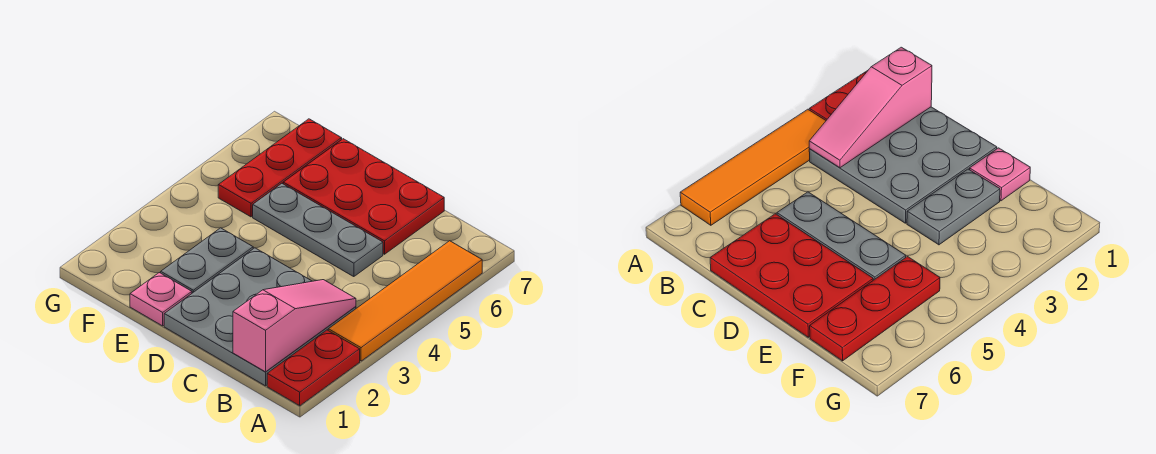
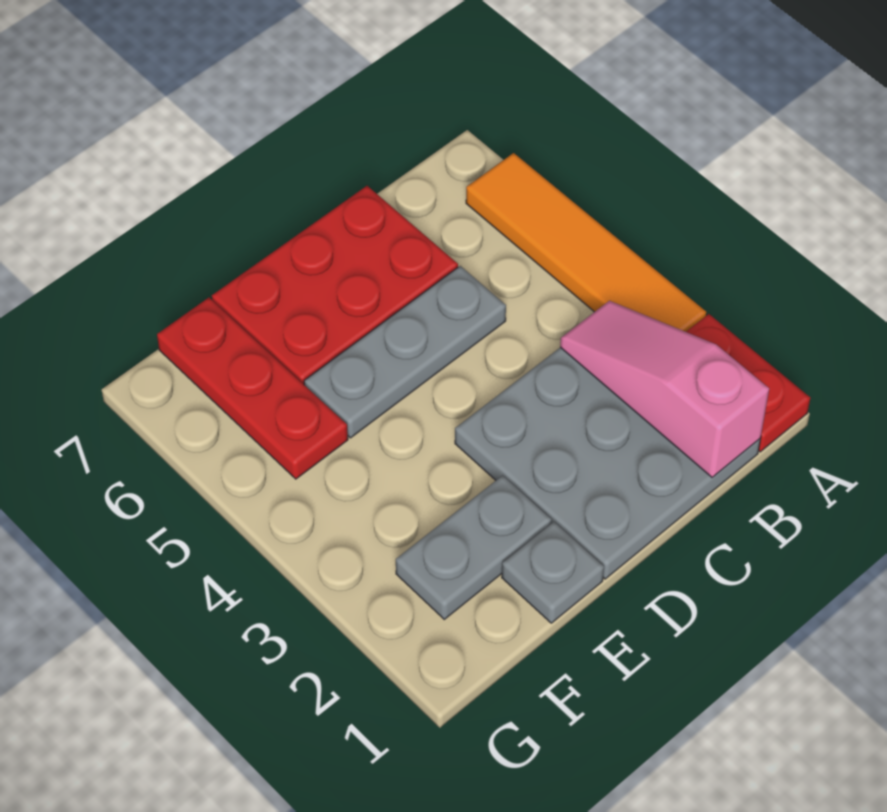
pink 1x1 plate [130,273,192,326] -> grey 1x1 plate [502,522,604,623]
grey 1x2 plate [161,228,253,293] -> grey 1x2 plate turned to [396,475,552,619]

